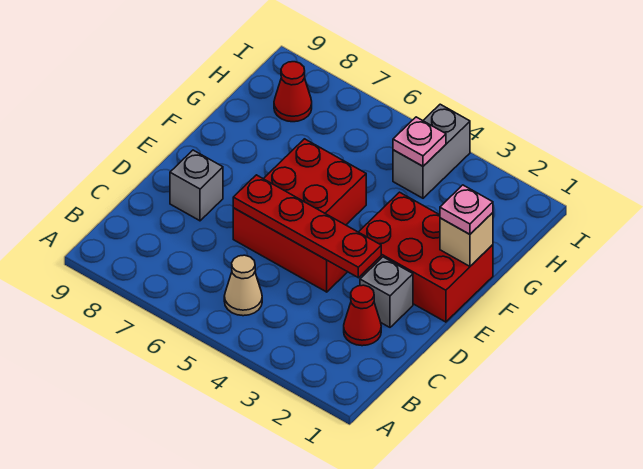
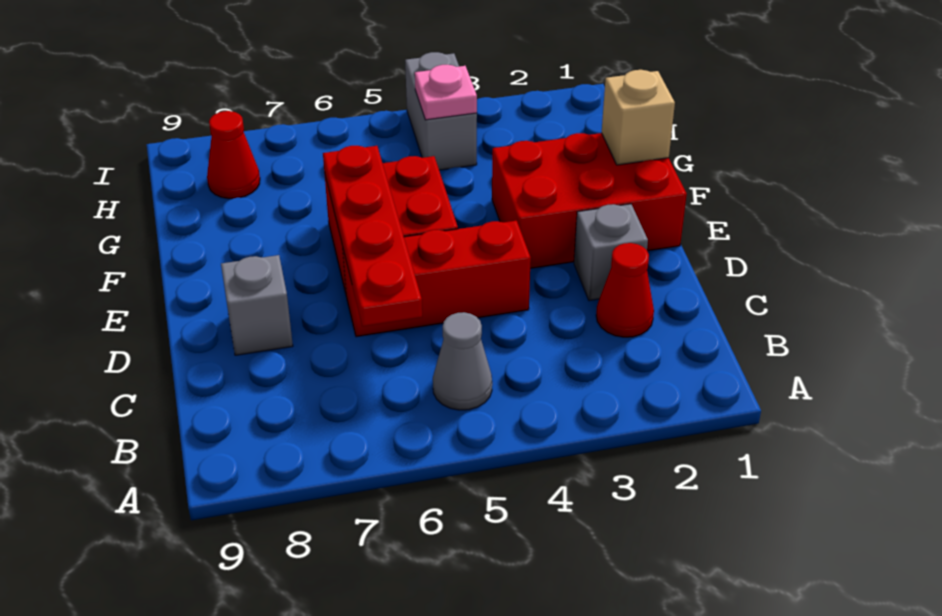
tan 1x1 cone [224,255,262,316] -> grey 1x1 cone [433,312,492,410]
red 1x4 plate [233,175,381,278] -> red 1x4 plate turned to [323,146,422,326]
pink 1x1 plate [440,185,493,234] -> none

